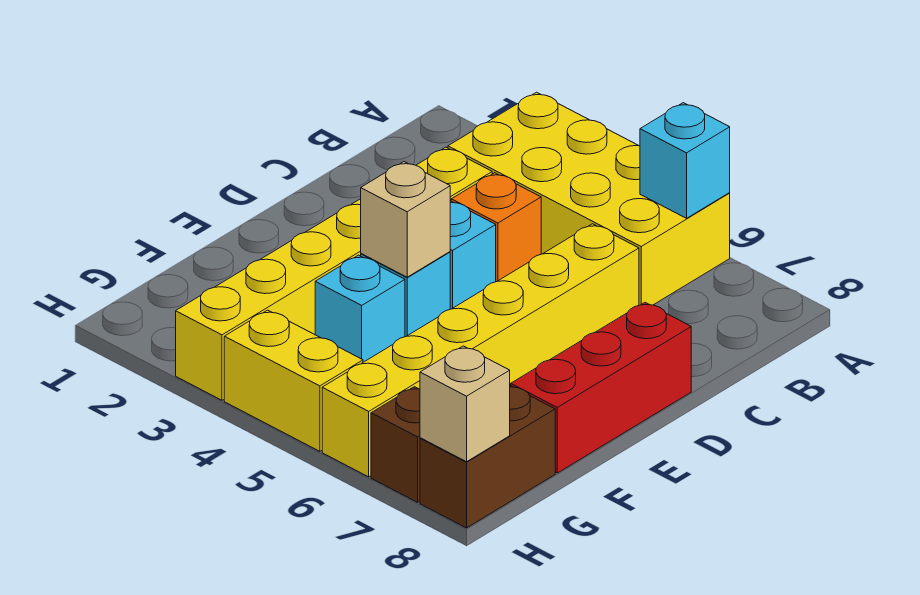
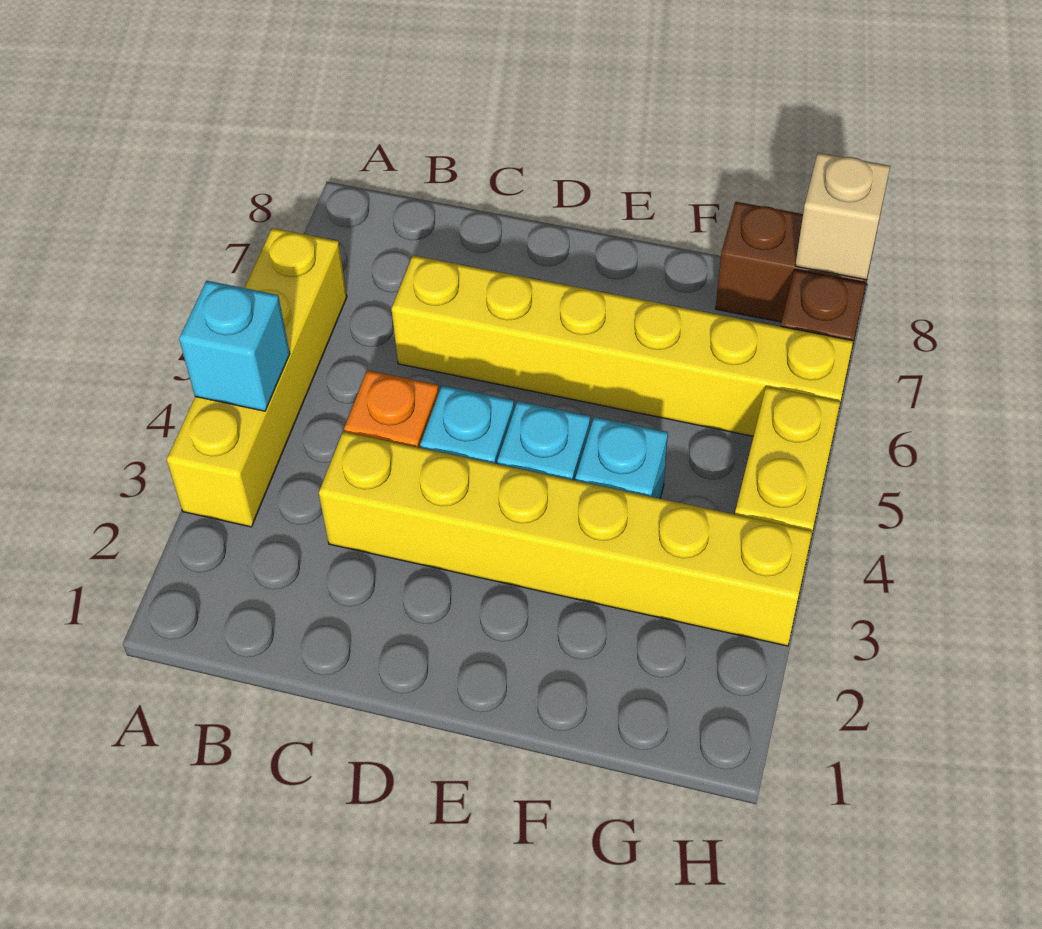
yellow 2x4 brick [448,92,730,305] -> yellow 1x4 brick [167,228,347,527]
cyan 1x1 brick [640,103,730,218] -> cyan 1x1 brick moved to [179,281,290,411]
red 1x3 brick [511,302,691,473] -> none
tan 1x1 brick [361,162,450,277] -> none

